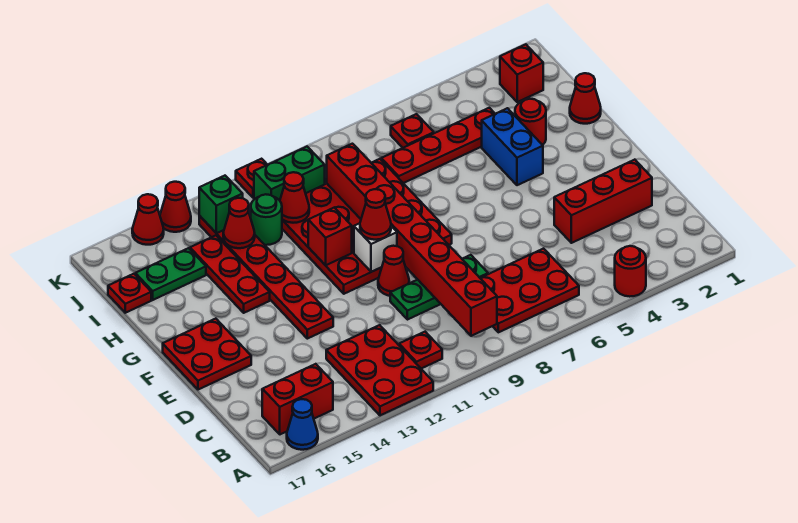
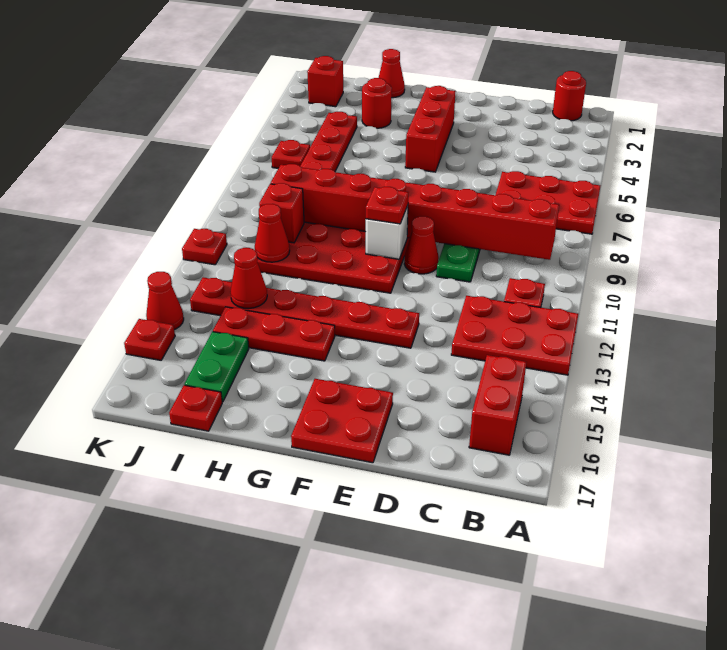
red 1x1 round brick [615,246,646,297] -> red 1x1 round brick moved to [553,71,586,121]
blue 1x1 cone [287,399,318,450] -> none
red 2x3 plate [480,249,579,332] -> red 2x3 plate turned to [496,171,600,234]
red 1x3 brick [554,160,652,243] -> red 1x3 brick moved to [405,86,456,172]
red 1x1 cone [360,189,391,240] -> red 1x1 plate [366,187,408,224]
blue 1x2 brick [482,108,543,185] -> none
red 1x1 brick [308,207,352,265] -> red 1x1 brick moved to [259,183,304,243]
green 1x1 round brick [251,194,282,245] -> none
green 1x2 brick [254,147,325,200] -> none
green 1x1 brick [199,176,243,233] -> none
red 1x1 cone [132,194,164,245] -> red 1x1 plate [124,319,175,360]

